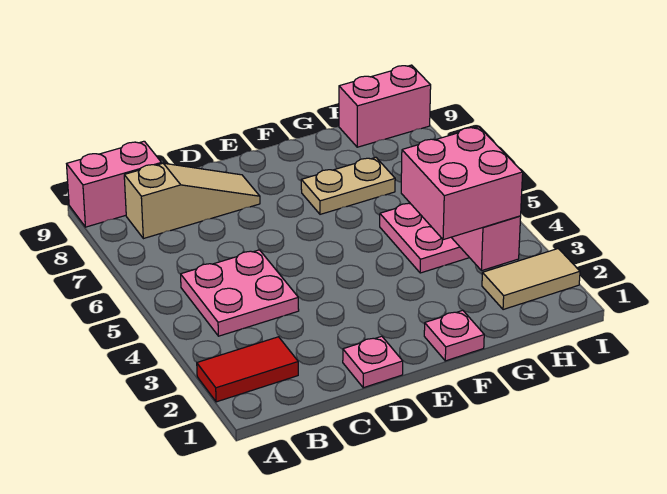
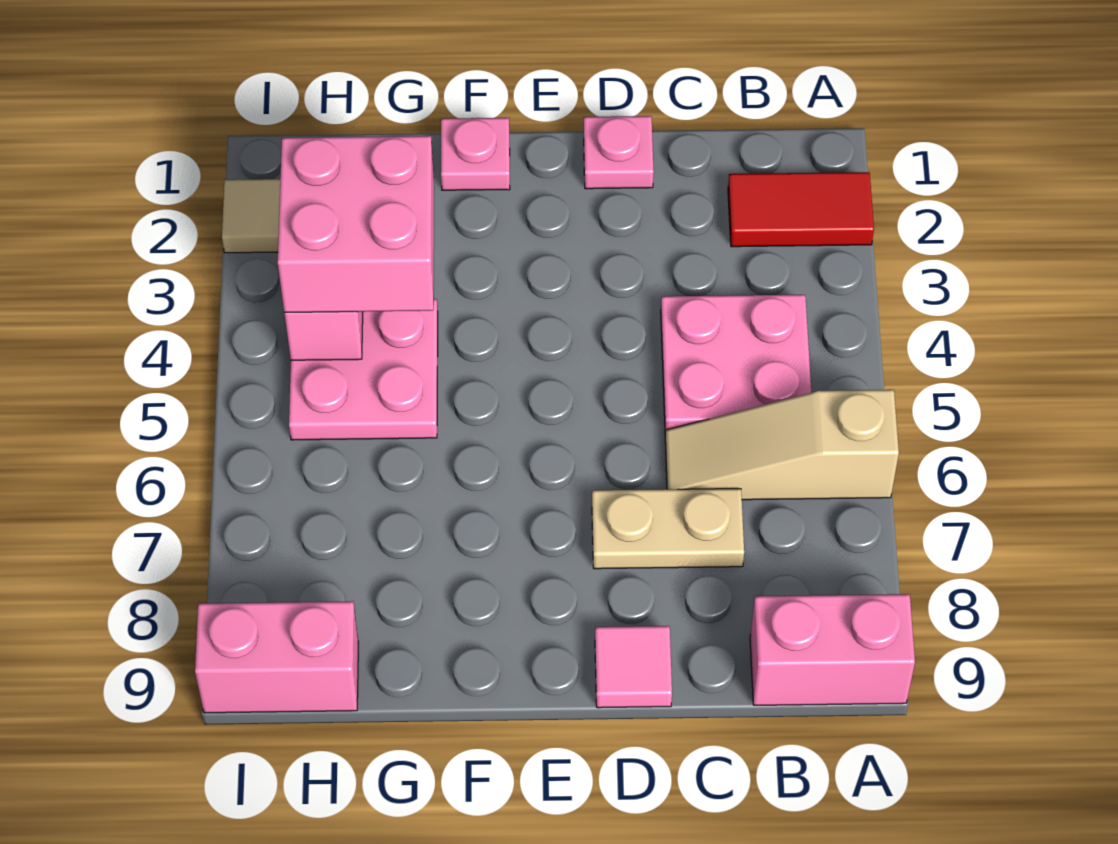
tan 1x3 slope [124,163,260,239] -> tan 1x3 slope moved to [665,390,899,500]
none -> pink 1x1 tile [595,626,672,708]
tan 1x2 plate [301,157,395,214] -> tan 1x2 plate moved to [592,489,744,569]

